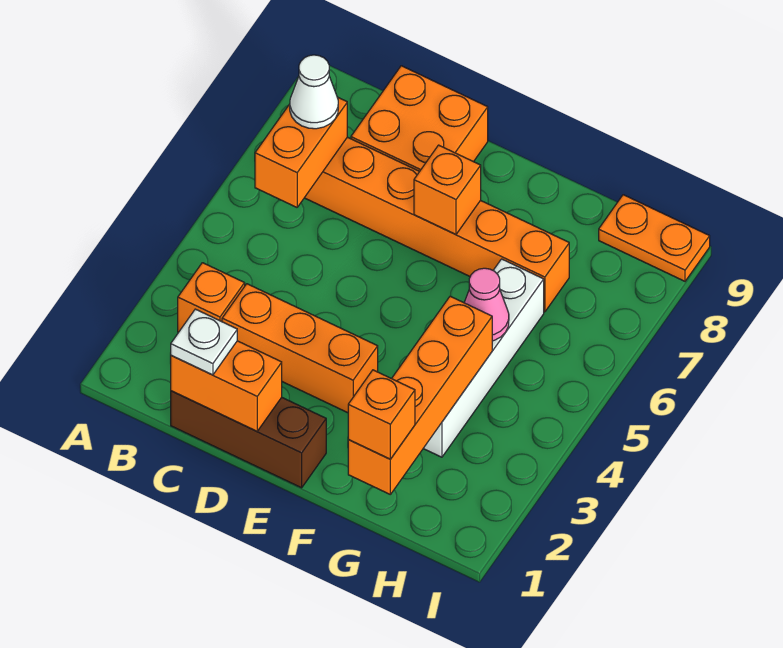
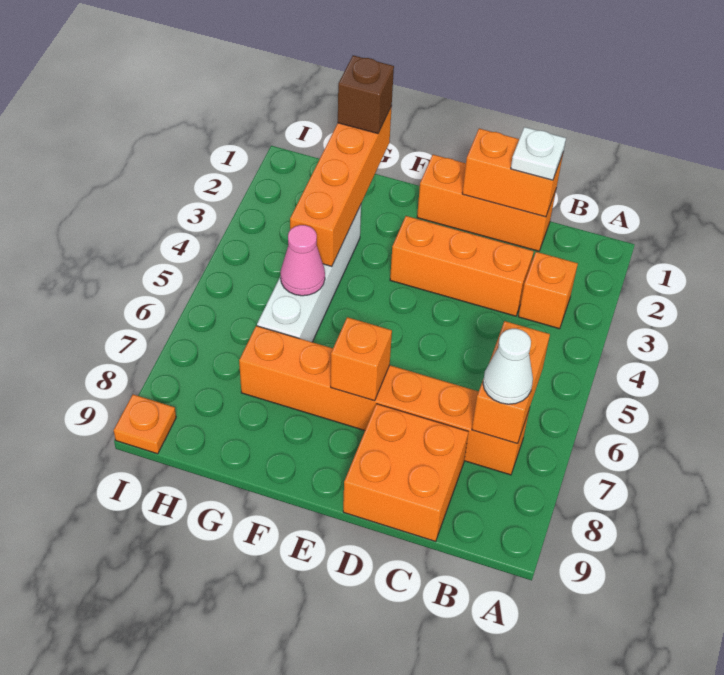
brown 1x3 brick [171,391,326,488] -> orange 1x3 brick [417,155,556,251]
orange 1x1 brick [348,370,415,459] -> brown 1x1 brick [338,55,394,134]
orange 1x2 plate [599,195,710,281] -> orange 1x1 plate [114,395,176,454]

